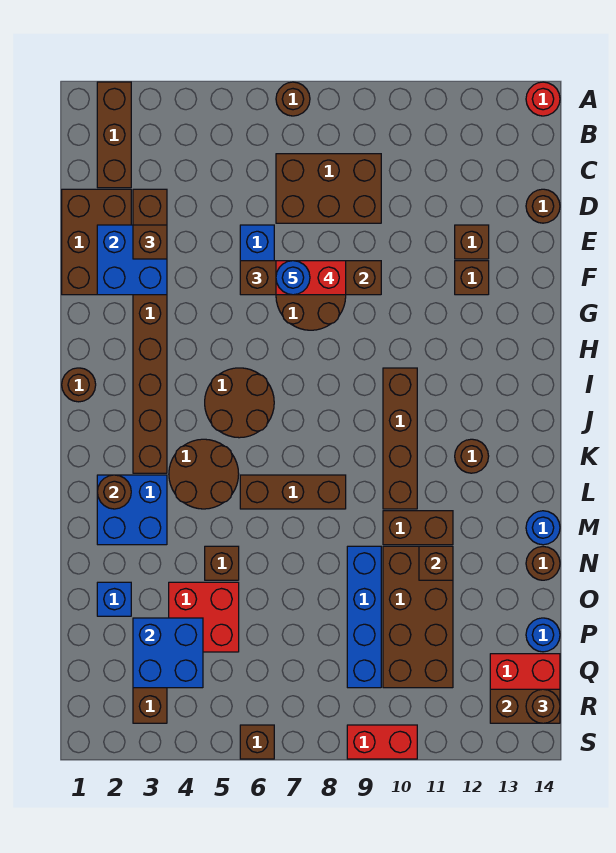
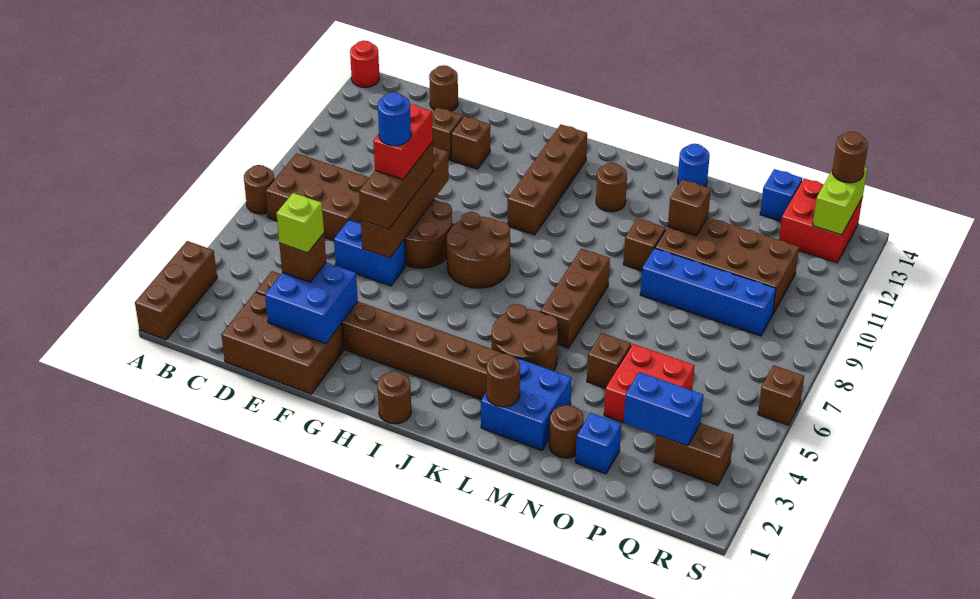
brown 1x3 brick [97,82,131,188] -> brown 1x3 brick turned to [135,241,217,340]
brown 2x3 brick [276,154,381,223] -> brown 2x3 brick turned to [266,153,369,240]
none -> lime 1x1 brick [276,193,324,253]
brown 2x2 round brick [205,368,274,438] -> brown 2x2 round brick moved to [447,212,510,288]
brown 1x4 brick [383,368,417,509] -> brown 1x4 brick turned to [508,125,587,235]
brown 1x2 brick [383,511,453,545] -> brown 1x1 brick [623,218,666,271]
brown 1x1 round brick [526,547,560,580] -> brown 1x1 round brick moved to [549,405,584,458]
blue 2x2 brick [133,618,203,688] -> blue 1x2 brick [624,372,704,446]
blue 1x1 round brick [526,618,560,652] -> blue 1x1 brick [760,169,802,221]
brown 1x2 brick [490,689,560,723] -> lime 1x2 brick [813,167,867,235]
red 1x2 brick [347,725,417,759] -> none

